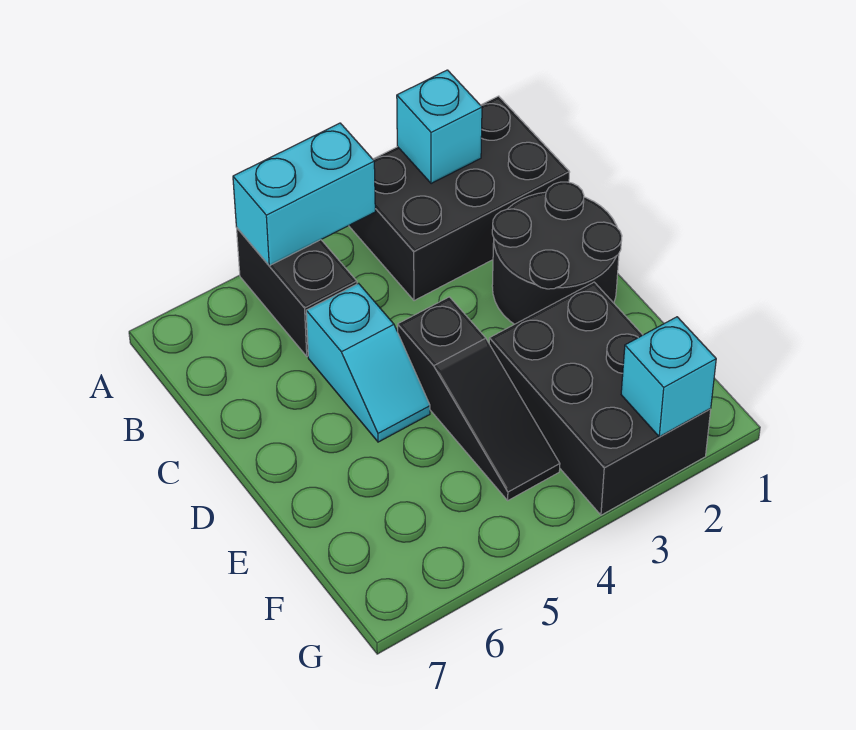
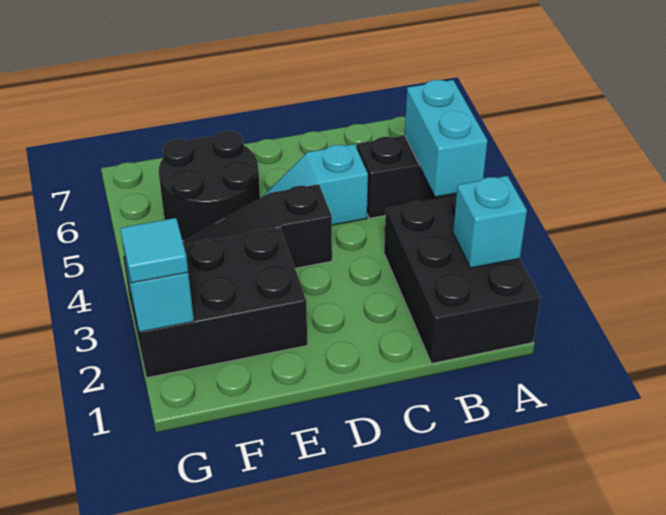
black 2x2 round brick [492,182,622,324] -> black 2x2 round brick moved to [158,131,260,241]
none -> cyan 1x1 tile [120,218,188,283]

